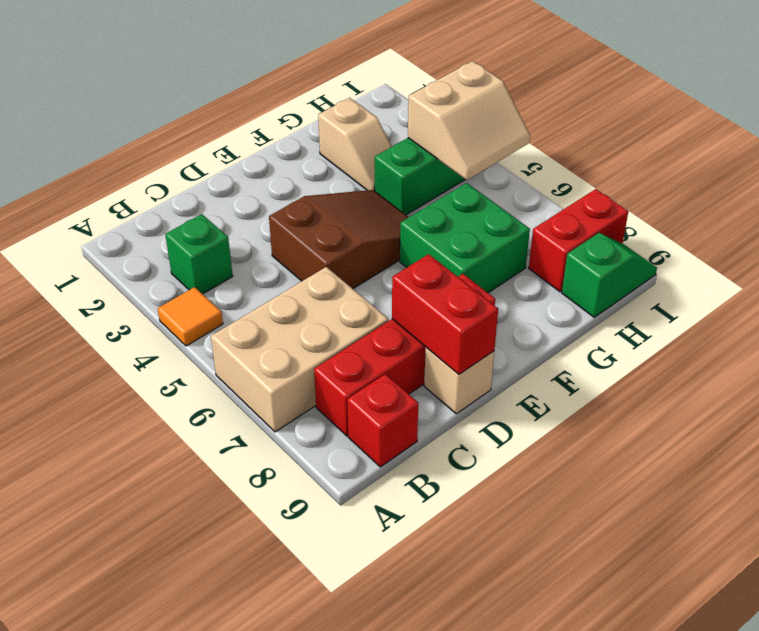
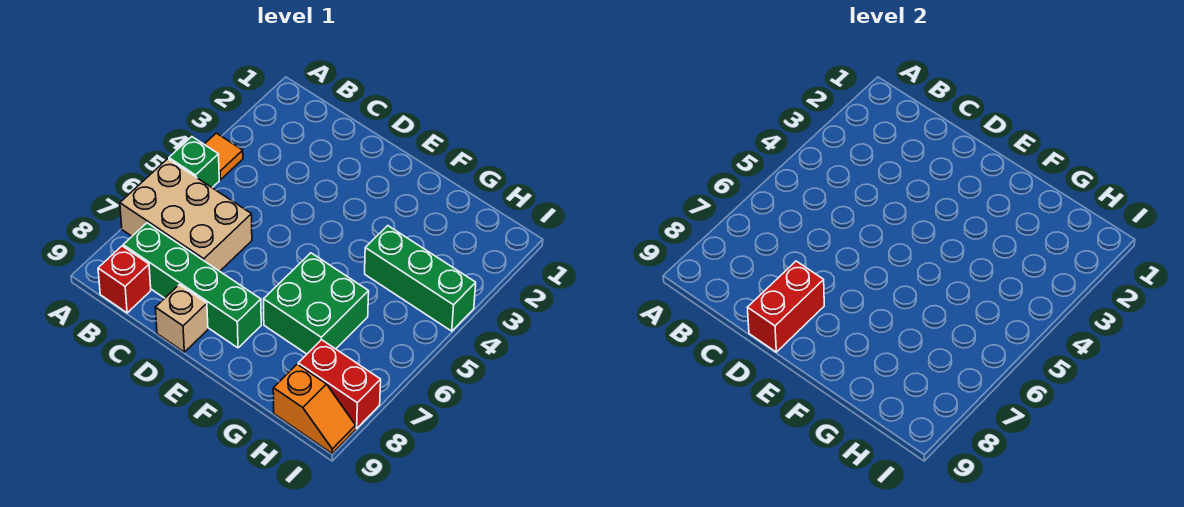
green 1x1 brick [165,214,233,294] -> green 1x1 brick moved to [169,137,219,188]
red 1x4 brick [314,274,495,436] -> green 1x4 brick [123,223,261,348]
brown 2x3 slope [269,190,408,289] -> none
tan 1x2 slope [318,98,392,191] -> none
tan 2x2 slope [408,61,530,180] -> none
green 1x2 slope [562,233,657,317] -> orange 1x2 slope [273,364,356,453]

